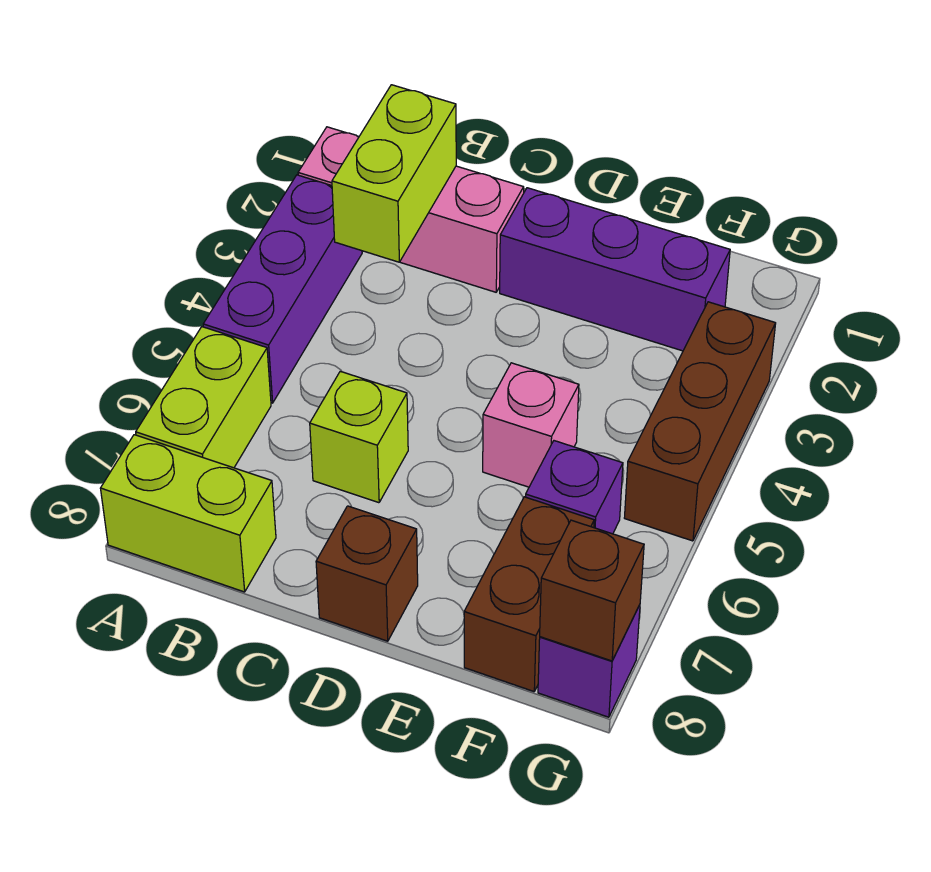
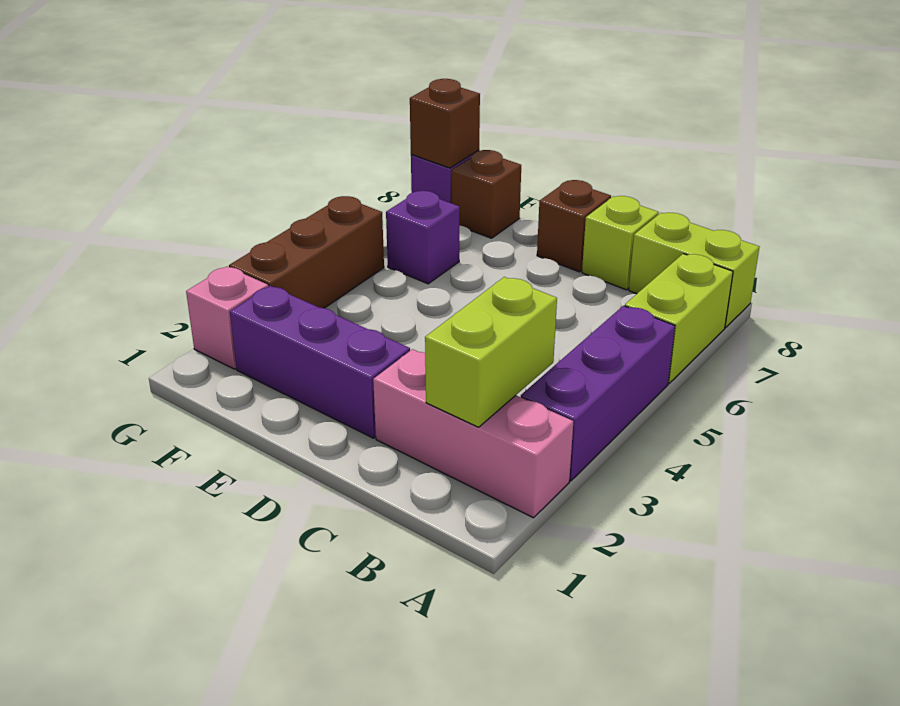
lime 1x1 brick [310,371,408,503] -> lime 1x1 brick moved to [582,196,659,290]
pink 1x1 brick [483,363,579,487] -> pink 1x1 brick moved to [186,266,268,369]
brown 1x2 brick [464,497,594,691] -> brown 1x1 brick [452,150,521,238]

